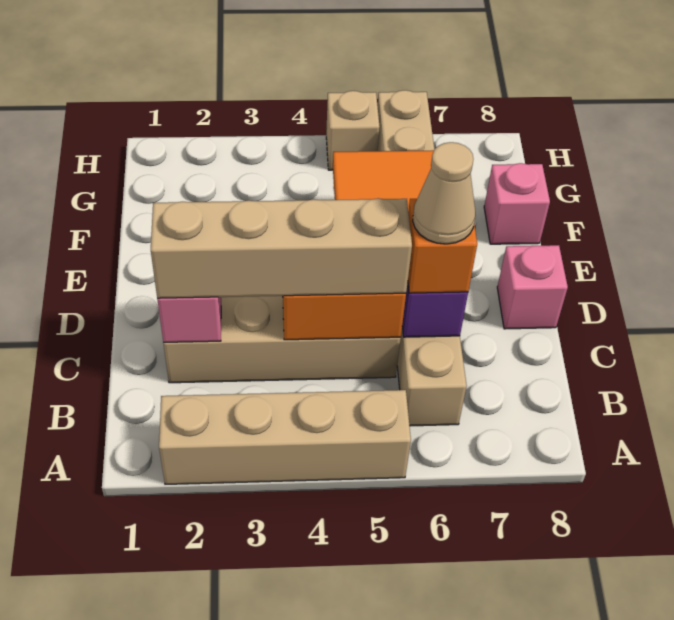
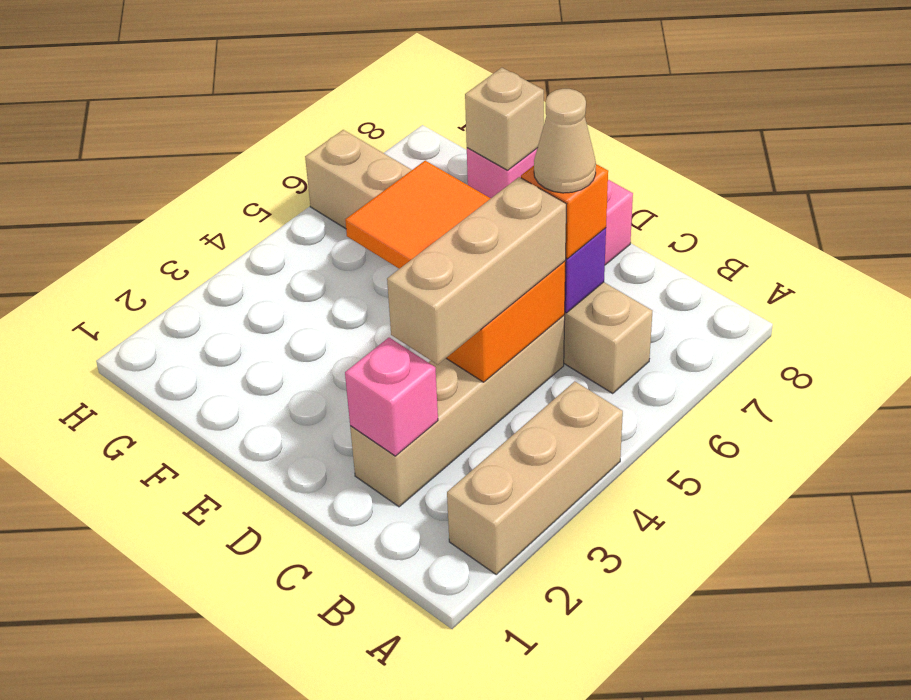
tan 1x4 brick [159,390,411,484] -> tan 1x3 brick [447,381,623,574]
tan 1x4 brick [151,198,412,298] -> tan 1x3 brick [387,177,566,365]
tan 1x1 brick [326,91,380,170] -> tan 1x1 brick moved to [465,68,544,170]

